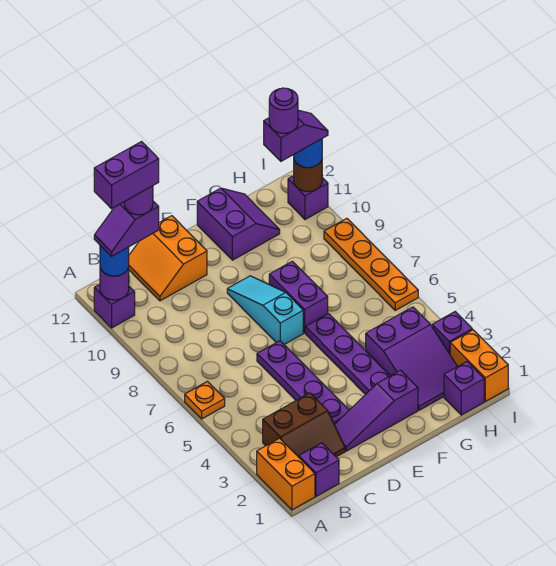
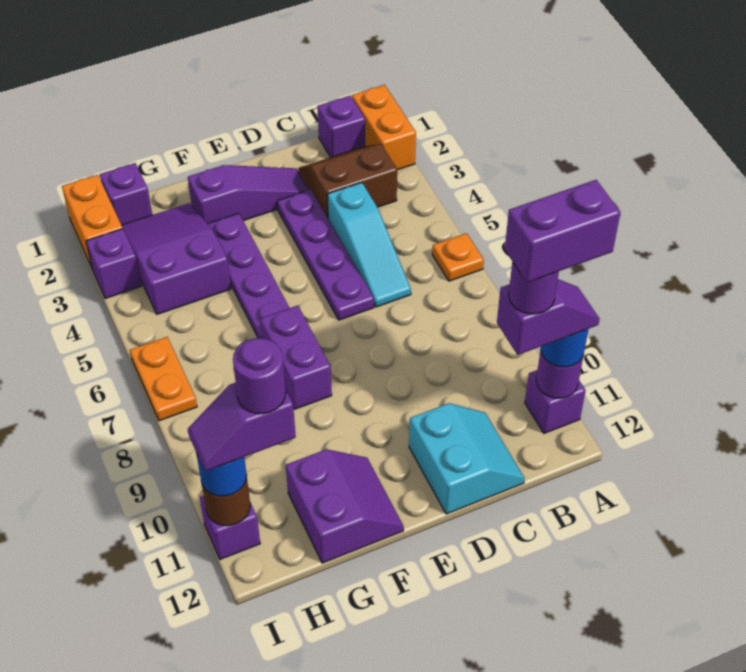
orange 2x2 slope [129,216,207,301] -> cyan 2x2 slope [409,403,525,514]
cyan 1x3 slope [227,276,303,344] -> cyan 1x3 slope moved to [327,183,411,307]
purple 2x2 slope [197,188,280,260] -> purple 2x2 slope turned to [286,449,404,563]
orange 1x4 plate [324,218,418,310] -> orange 1x2 plate [130,337,197,421]

